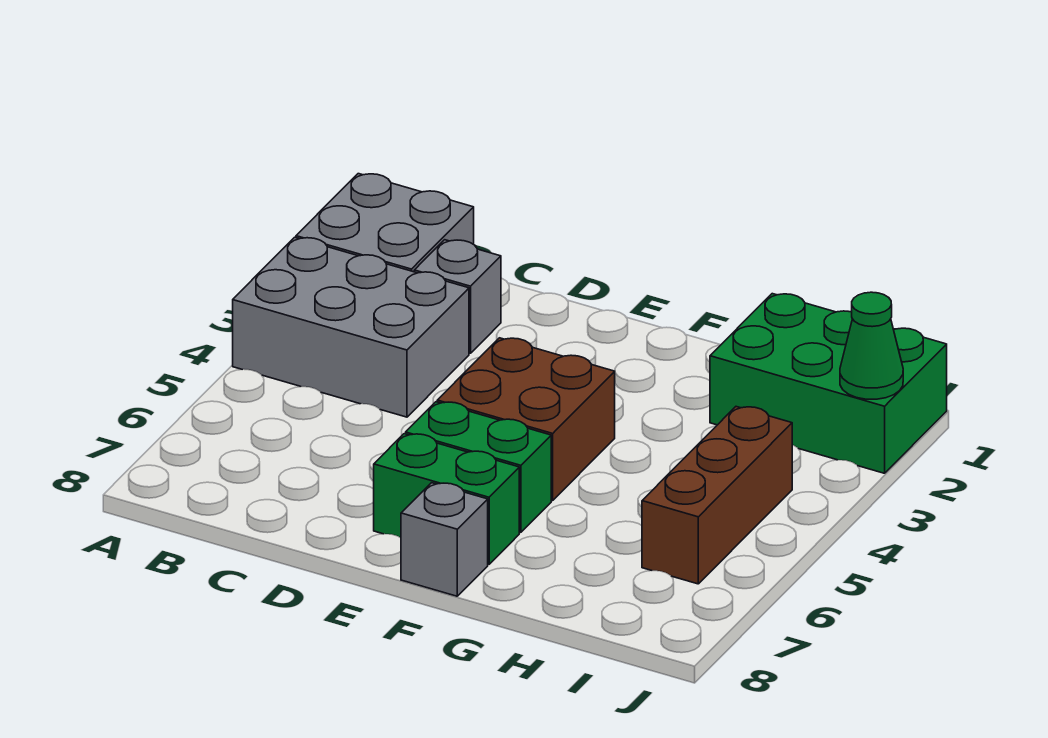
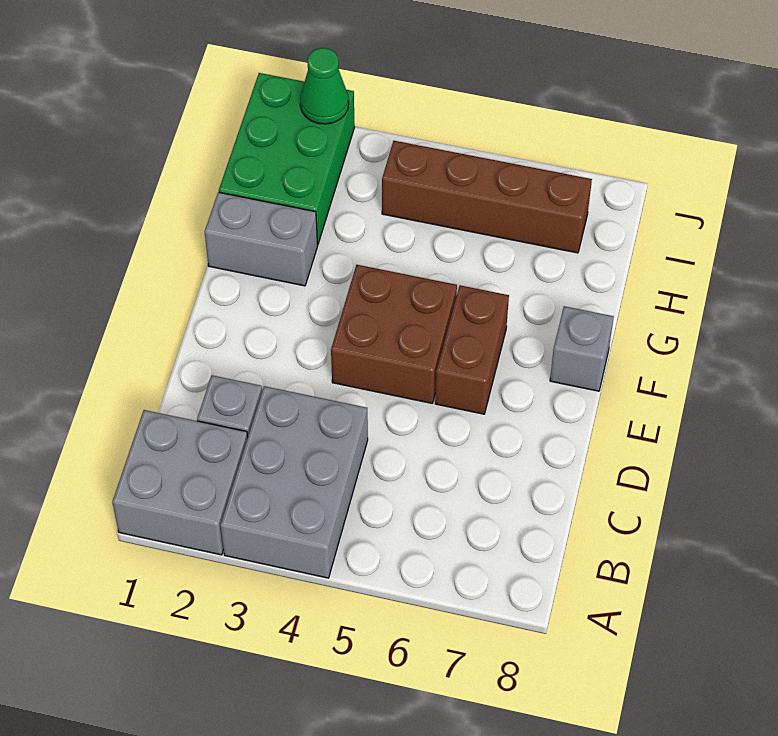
green 1x2 brick [406,402,551,532] -> brown 1x2 brick [435,285,509,414]
green 1x2 brick [374,434,519,564] -> none
none -> grey 1x2 brick [205,192,318,286]
brown 1x3 brick [642,407,792,584] -> brown 1x4 brick [382,141,592,253]

